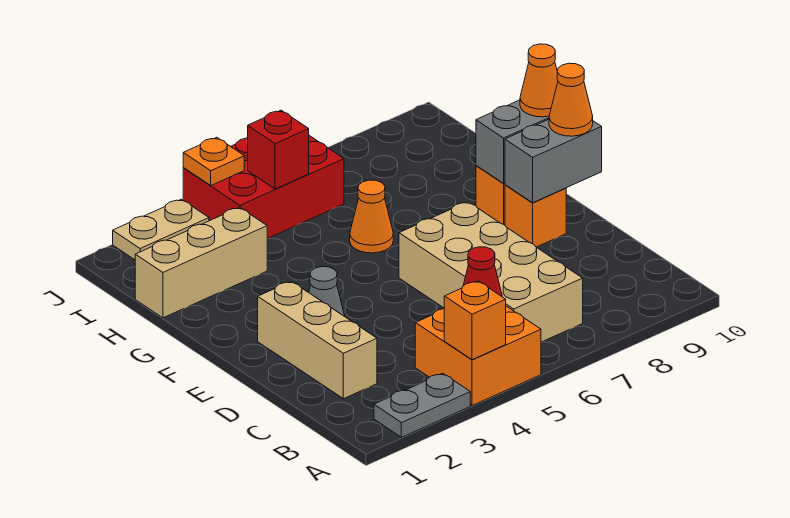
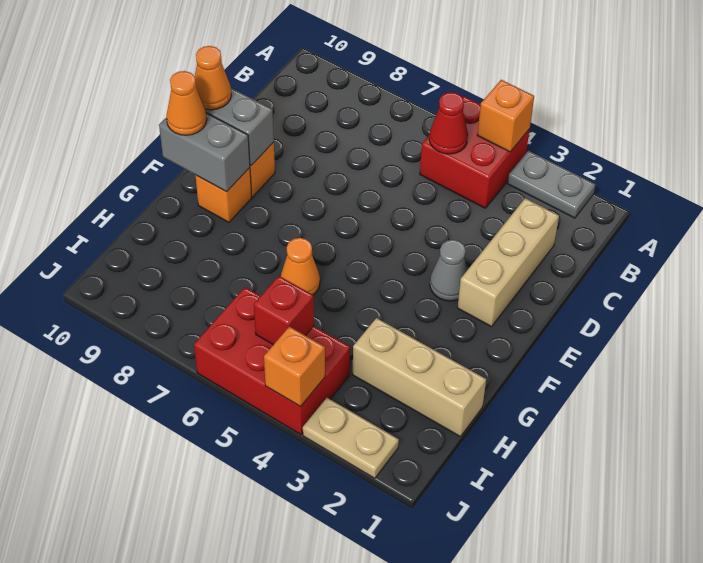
orange 2x2 brick [415,306,541,406] -> red 2x2 brick [420,96,530,208]
tan 2x4 brick [399,202,583,342] -> none
orange 1x1 plate [183,137,244,186] -> orange 1x1 brick [264,327,325,407]

